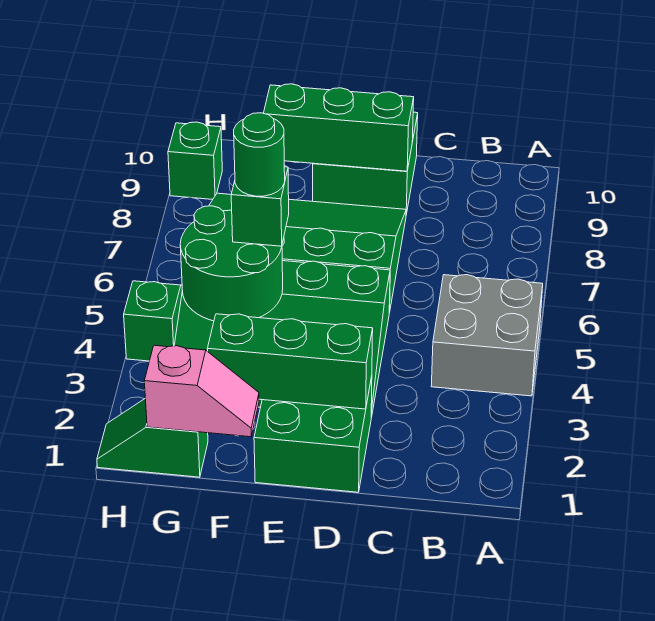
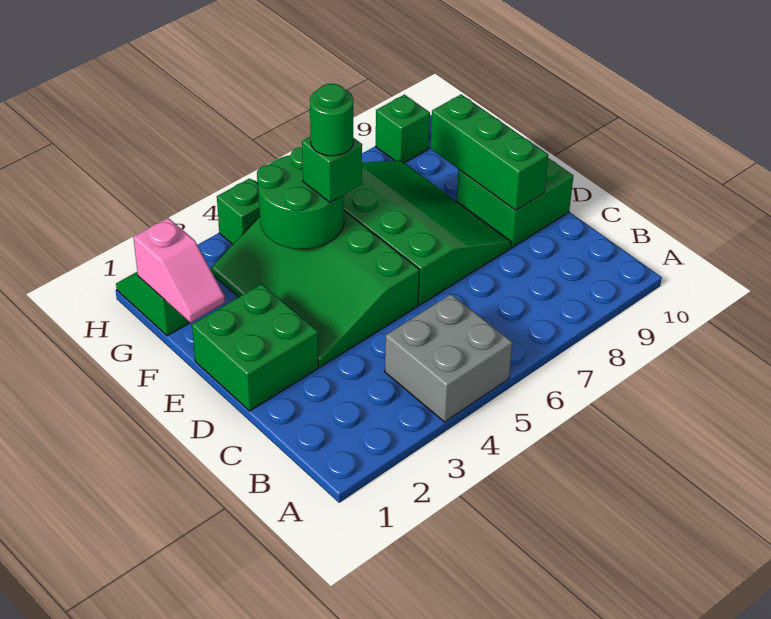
green 1x3 brick [207,314,373,409] -> none

